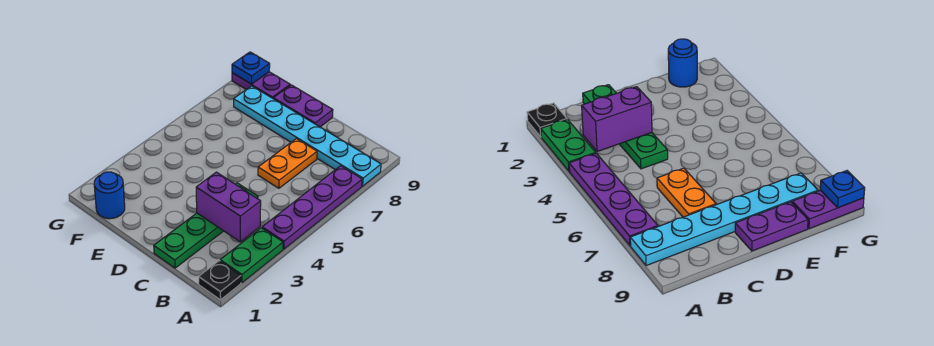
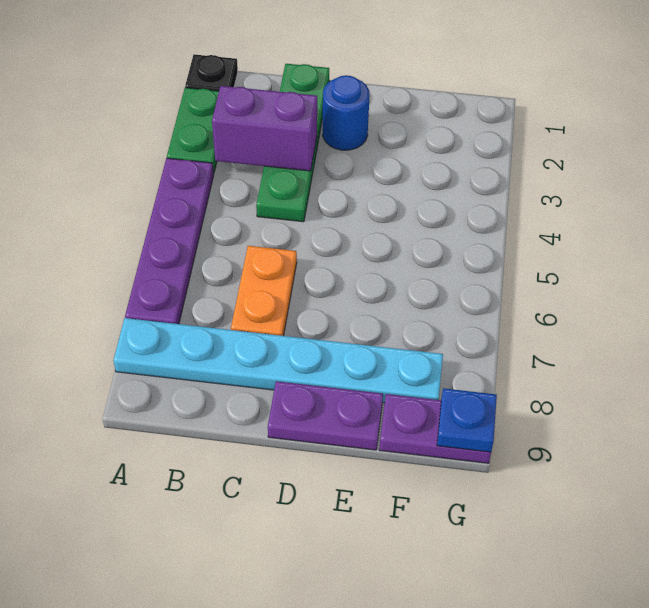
blue 1x1 round brick [94,172,125,219] -> blue 1x1 round brick moved to [323,75,370,150]

